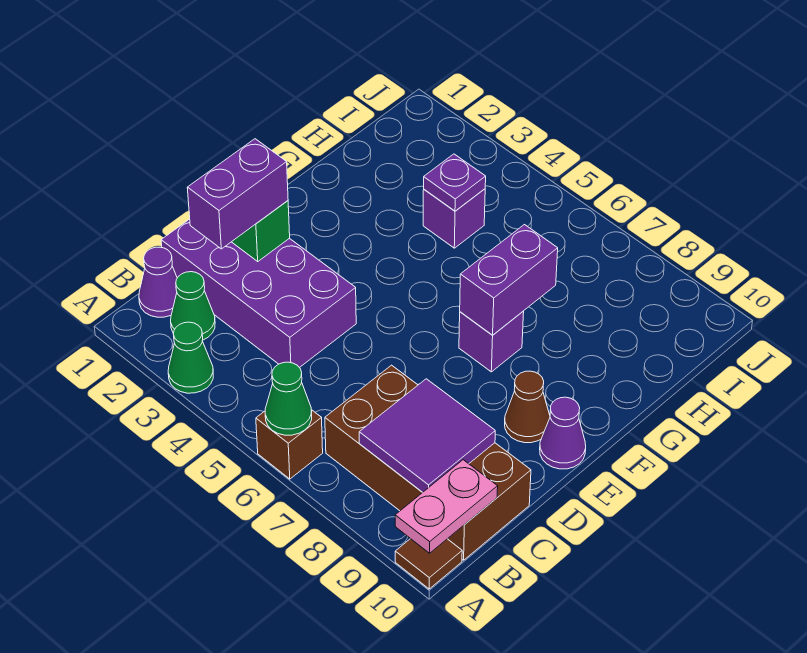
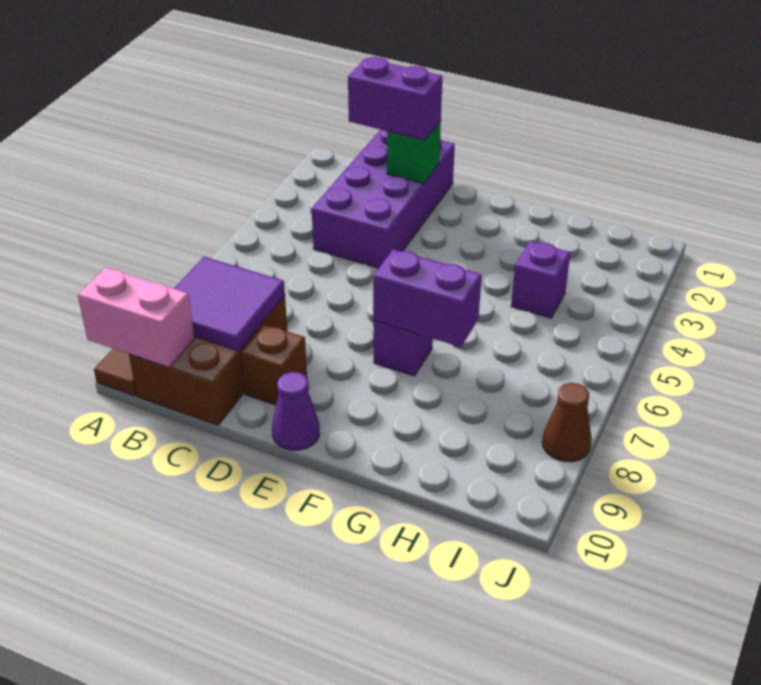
green 1x1 cone [168,322,213,393] -> none
brown 1x1 brick [256,410,323,479] -> brown 1x1 brick moved to [241,324,307,405]
green 1x1 cone [265,362,312,435] -> none
pink 1x2 plate [395,460,498,553] -> pink 1x2 brick [78,267,195,367]
purple 1x1 cone [139,247,177,317] -> none
green 1x1 cone [171,272,215,340] -> none
brown 2x4 brick [325,365,531,560] -> brown 2x3 brick [129,296,287,425]
brown 1x1 cone [505,371,550,443] -> brown 1x1 cone moved to [542,383,592,462]
purple 1x1 plate [424,154,486,211] -> none

